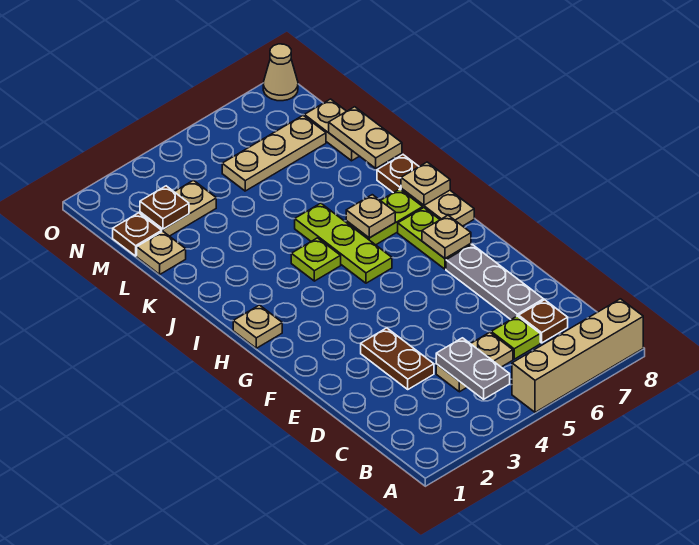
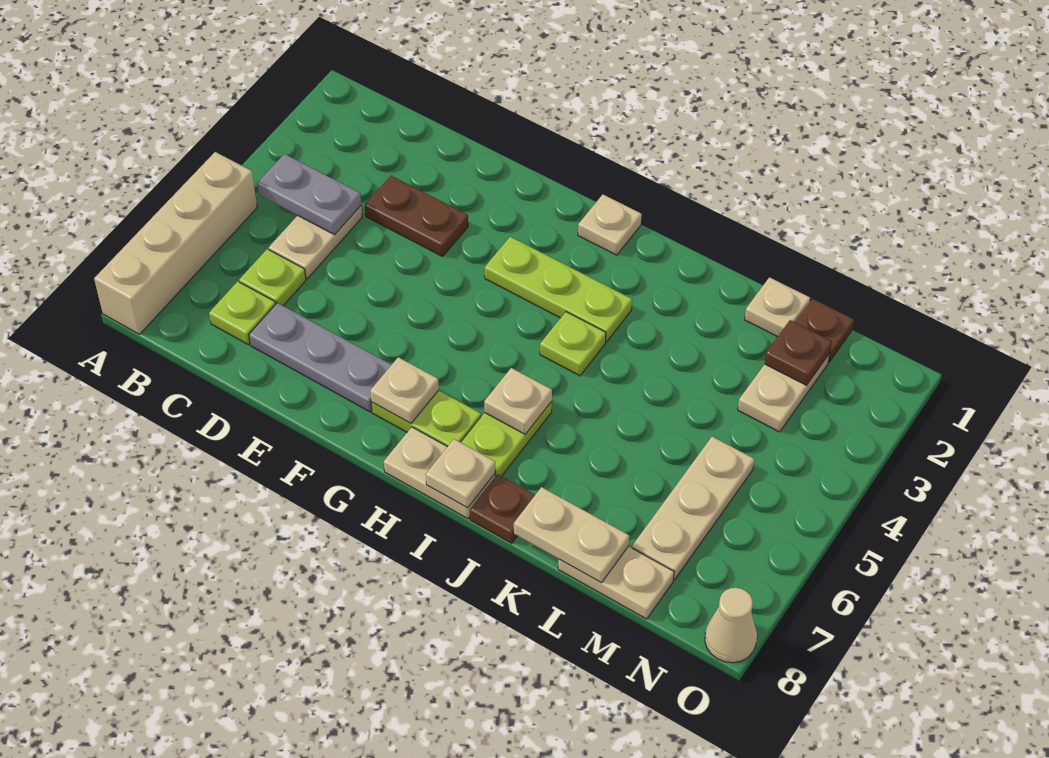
brown 1x1 plate [519,300,568,343] -> lime 1x1 plate [209,281,276,345]
lime 1x3 plate [295,203,392,283] -> lime 1x3 plate moved to [485,237,632,342]

